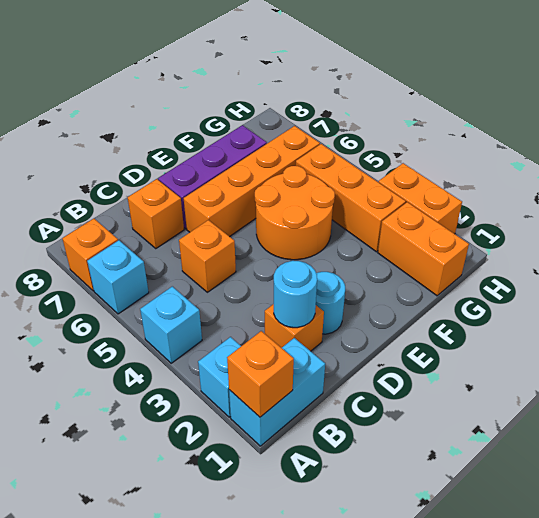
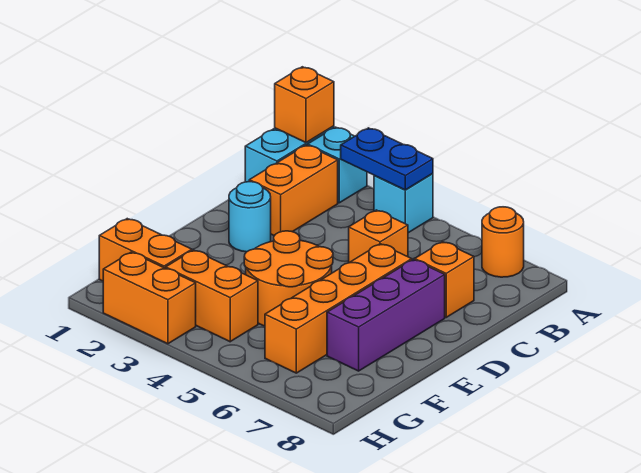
none -> blue 1x2 plate [341,128,433,190]
cyan 1x1 brick [87,240,149,314] -> none
orange 1x1 brick [62,218,118,291] -> orange 1x1 round brick [482,207,524,277]
orange 1x1 brick [265,304,324,351] -> orange 1x2 brick [249,145,338,236]
cyan 1x1 round brick [274,261,317,328] -> none
orange 1x3 brick [296,144,406,252] -> orange 1x2 brick [166,250,258,342]

